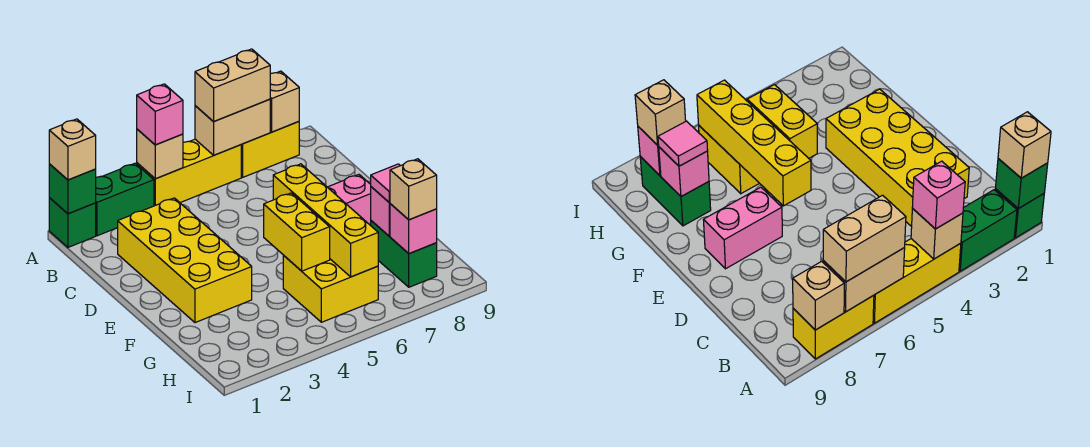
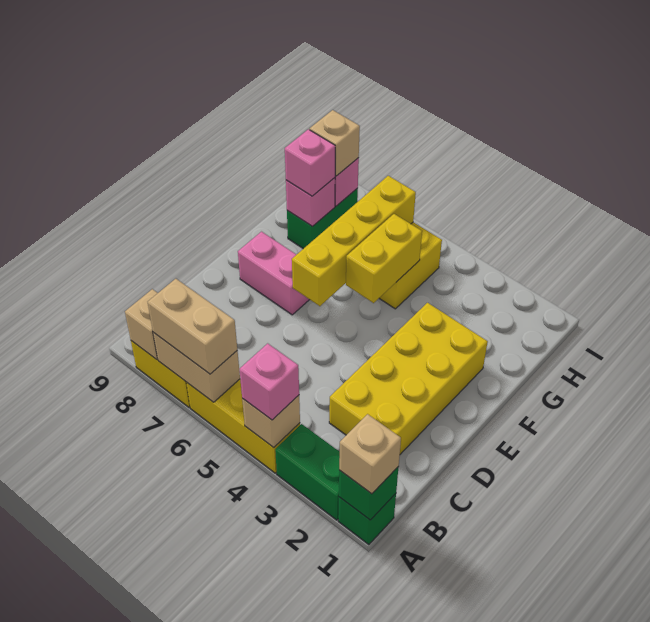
pink 1x1 tile [371,164,400,202] -> pink 1x1 brick [285,129,335,196]

